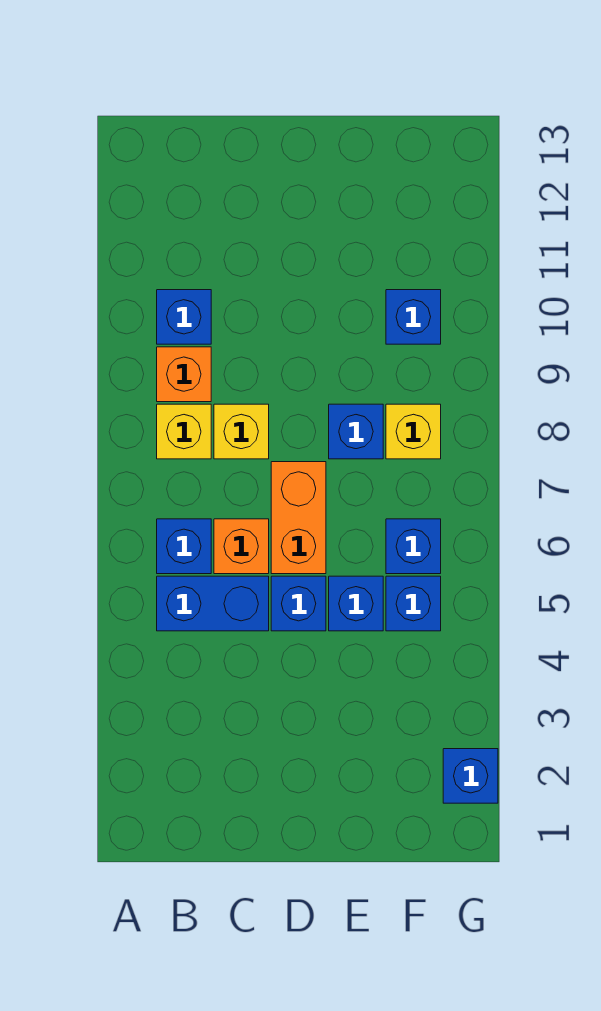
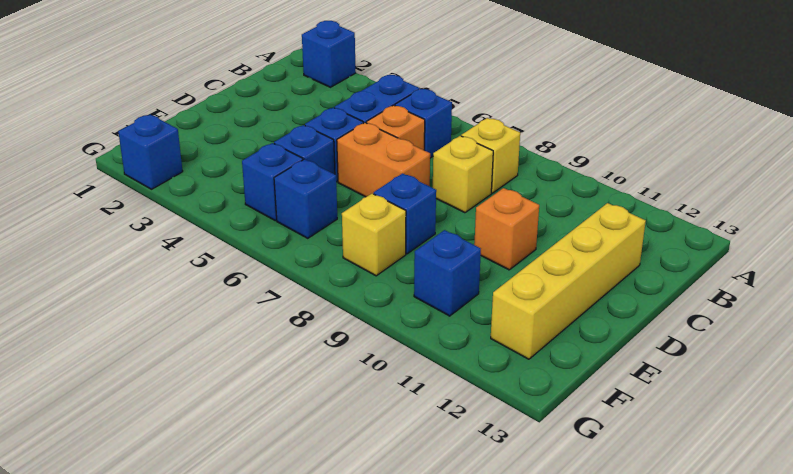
orange 1x1 brick [157,347,211,402] -> orange 1x1 brick moved to [474,188,539,270]
blue 1x1 brick [157,290,211,344] -> blue 1x1 brick moved to [302,21,356,87]
none -> yellow 1x4 brick [491,203,646,359]

